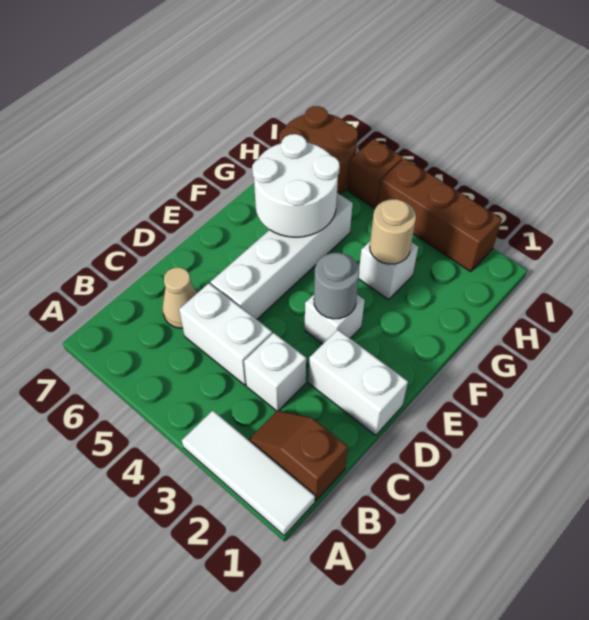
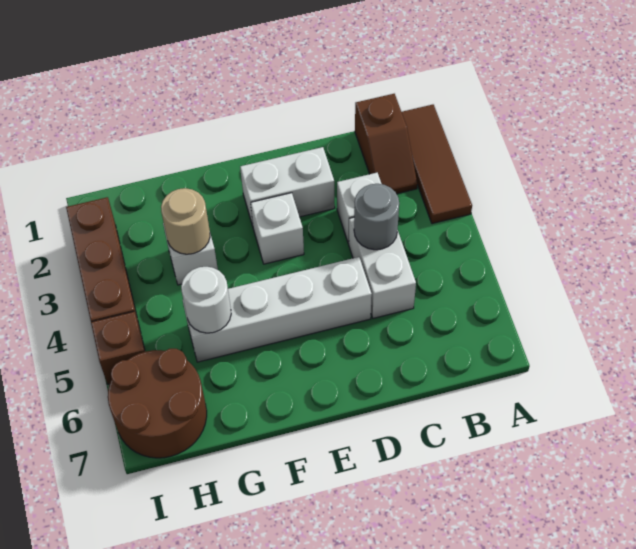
white 1x3 tile [182,410,315,535] -> brown 1x3 tile [402,105,472,224]
tan 1x1 cone [163,267,197,328] -> none
white 1x2 brick [309,330,408,435] -> white 1x2 brick turned to [240,147,335,226]
grey 1x1 round brick [314,253,359,319] -> grey 1x1 round brick moved to [354,184,399,250]
white 2x2 round brick [252,134,340,237] -> white 1x1 round brick [181,267,231,333]

